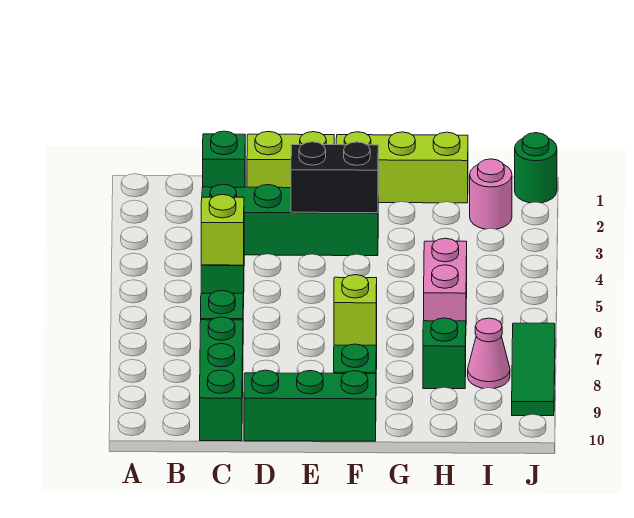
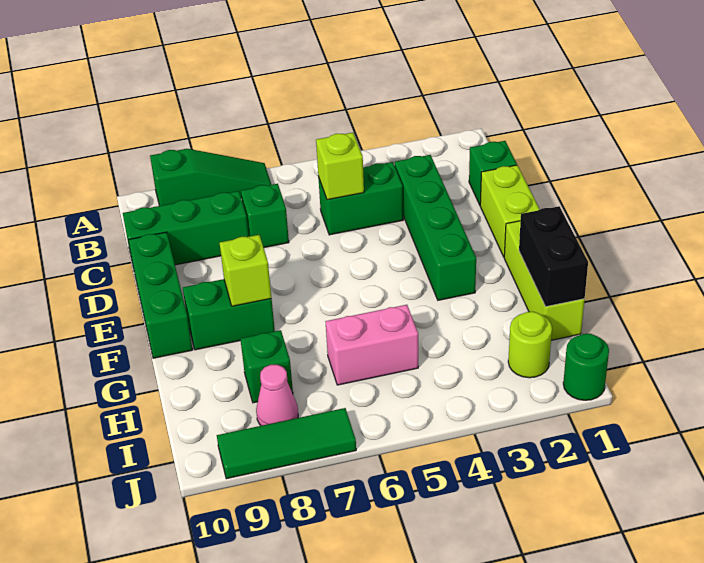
none -> green 1x3 slope [150,149,271,206]
black 1x2 brick [291,142,378,213] -> black 1x2 brick moved to [519,206,588,307]
pink 1x1 round brick [470,159,512,229] -> lime 1x1 round brick [508,312,552,378]

